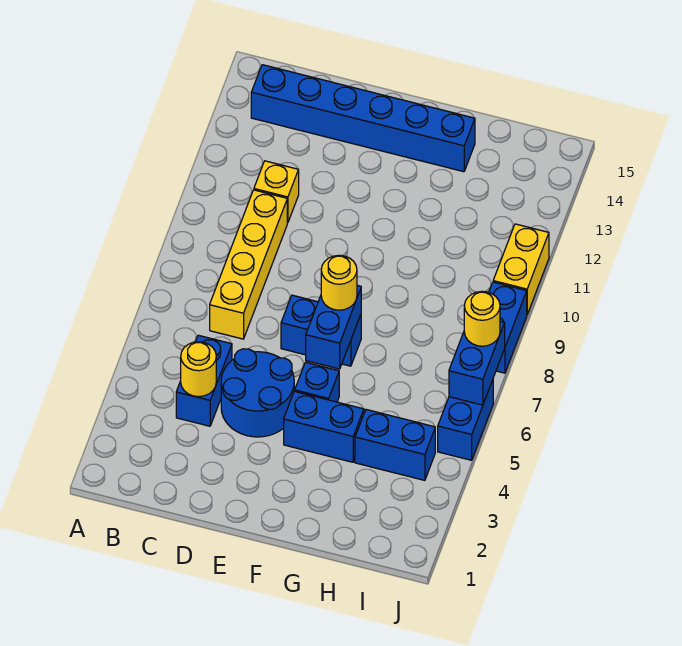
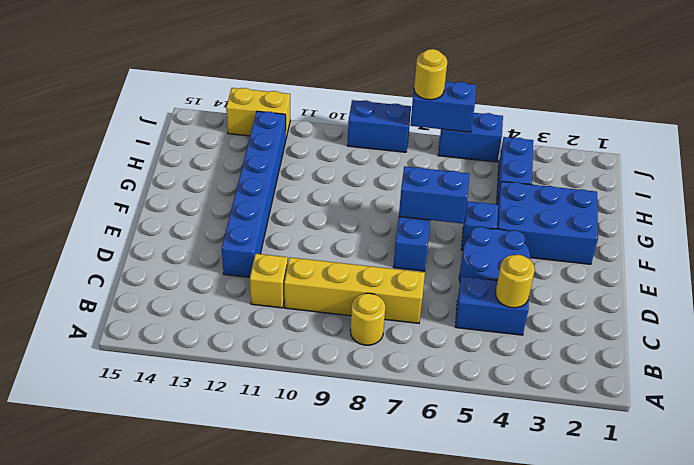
blue 1x6 brick [251,65,475,172] -> blue 1x6 brick moved to [222,111,286,277]
blue 1x2 brick [284,391,364,462] -> blue 2x3 brick [497,181,598,264]
yellow 1x1 round brick [321,255,357,310] -> yellow 1x1 round brick moved to [350,293,385,345]
yellow 1x2 brick [493,224,549,314] -> yellow 1x2 brick moved to [226,88,290,138]

